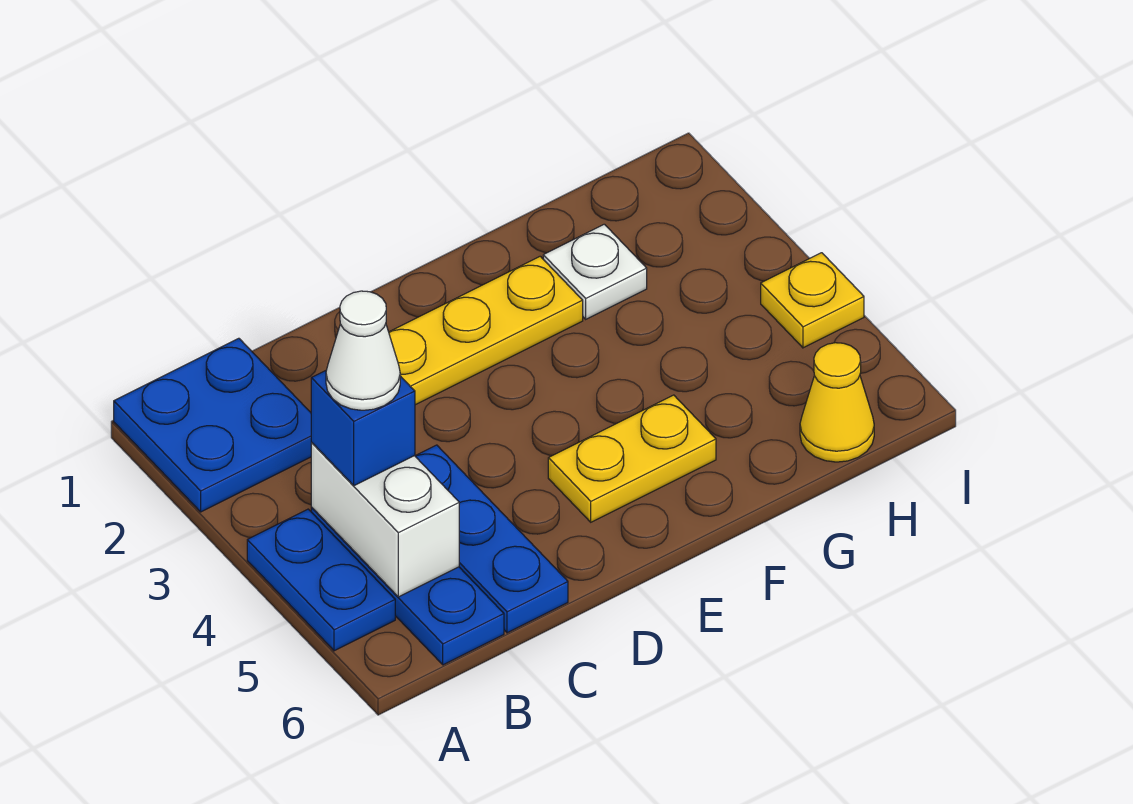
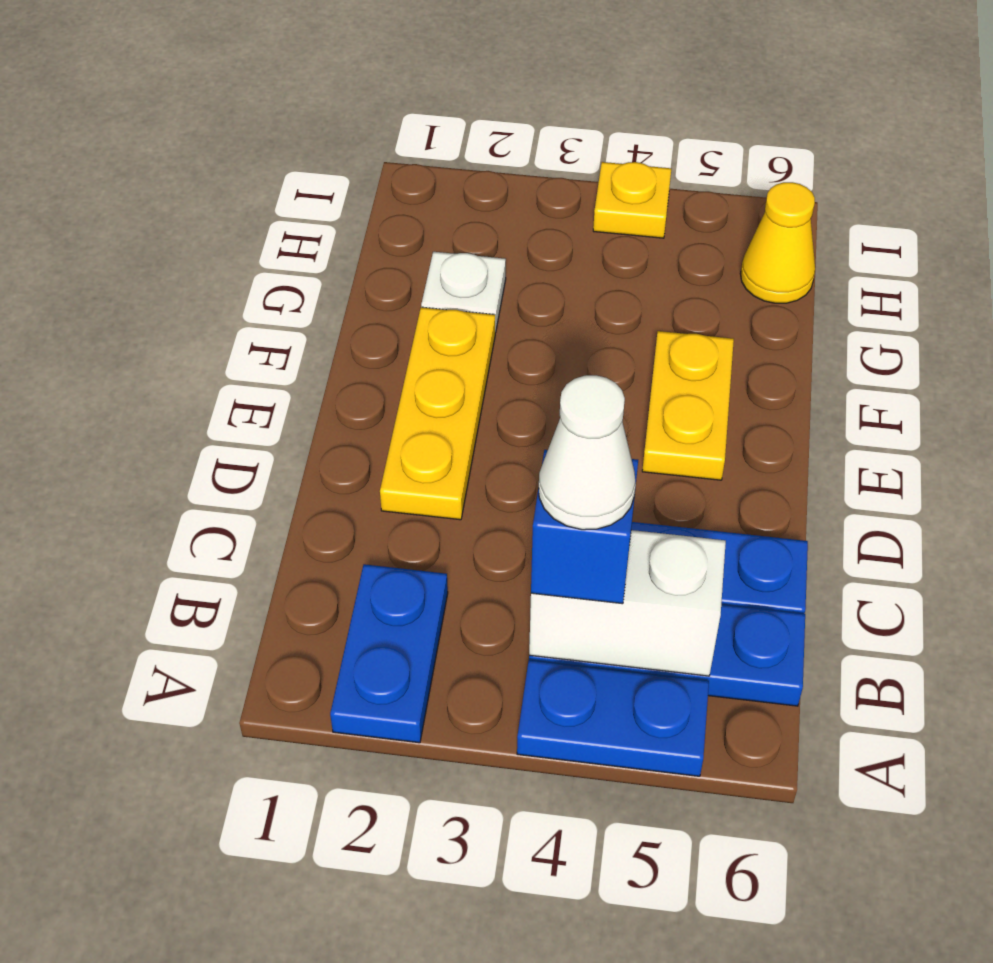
blue 2x2 plate [114,338,312,512] -> blue 1x2 plate [330,564,448,743]

